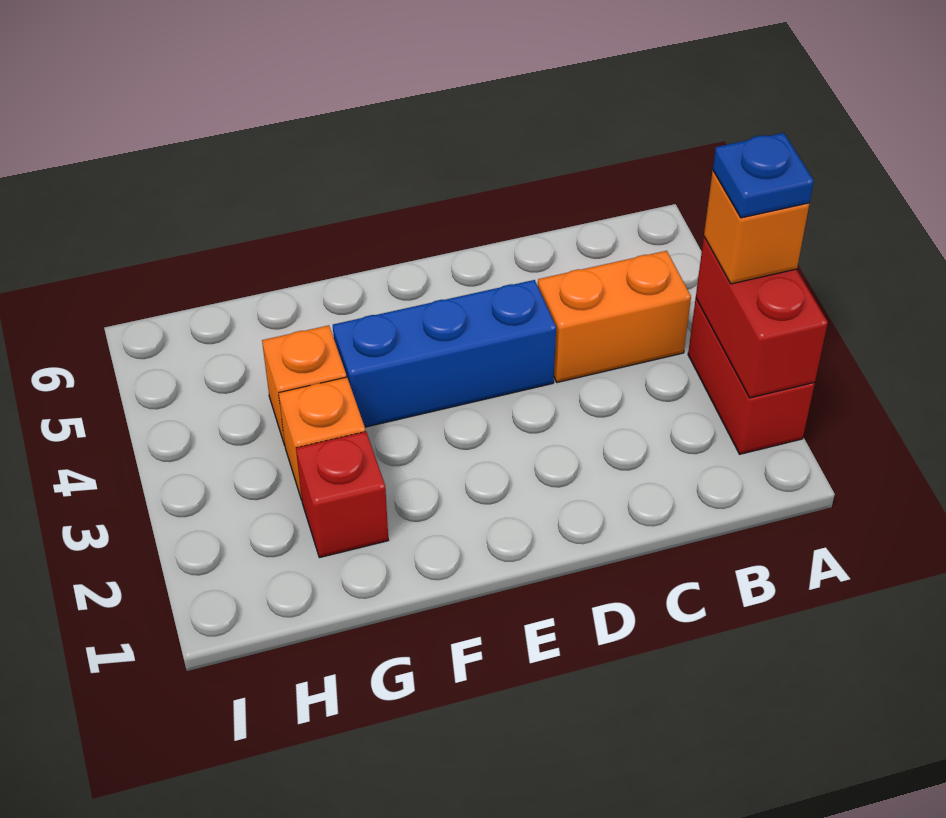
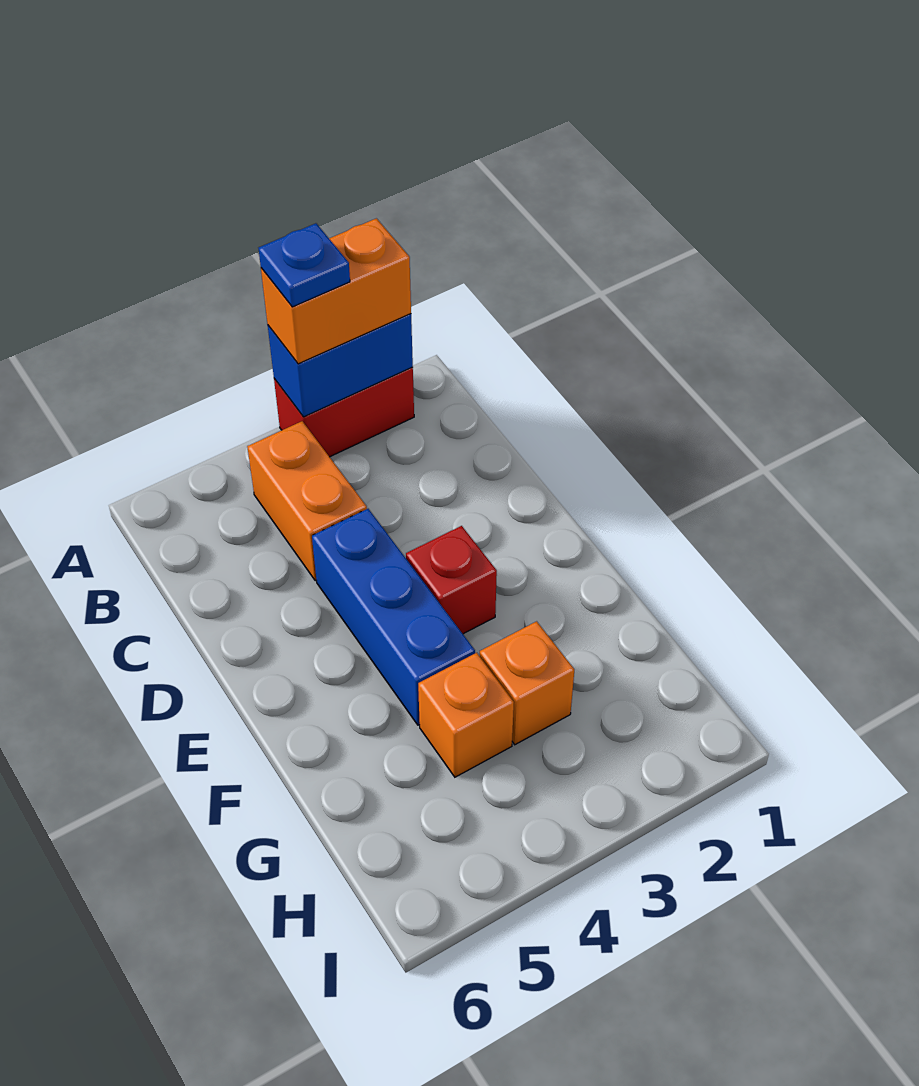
red 1x2 brick [696,237,828,398] -> blue 1x2 brick [268,314,413,417]
orange 1x1 brick [704,171,809,284] -> orange 1x2 brick [261,218,411,364]
red 1x1 brick [296,432,388,558] -> red 1x1 brick moved to [406,526,497,634]

